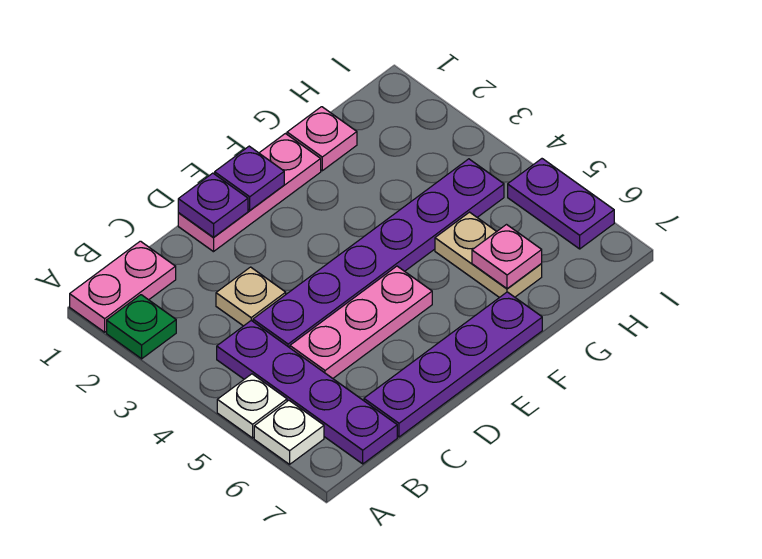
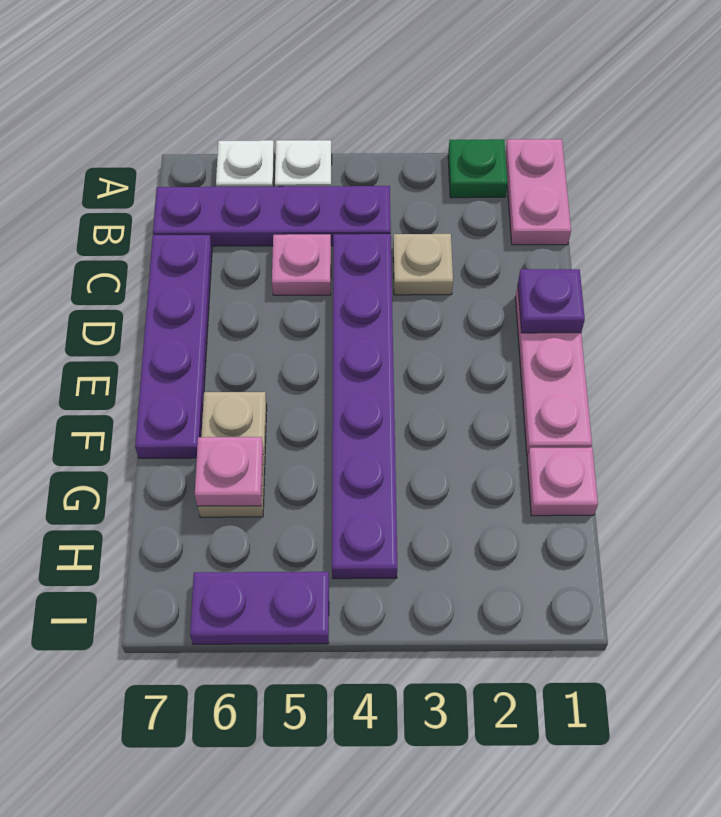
pink 1x3 plate [290,266,432,378] -> pink 1x1 plate [272,234,331,295]
purple 1x1 plate [215,146,284,210] -> none
tan 1x2 plate [435,212,542,298] -> tan 1x2 plate turned to [198,392,267,517]

